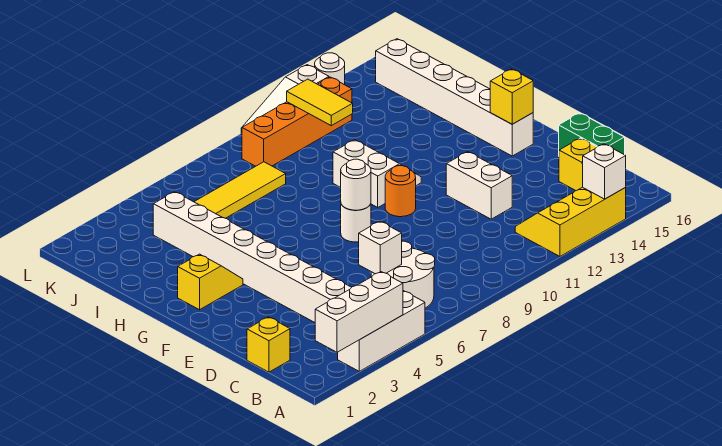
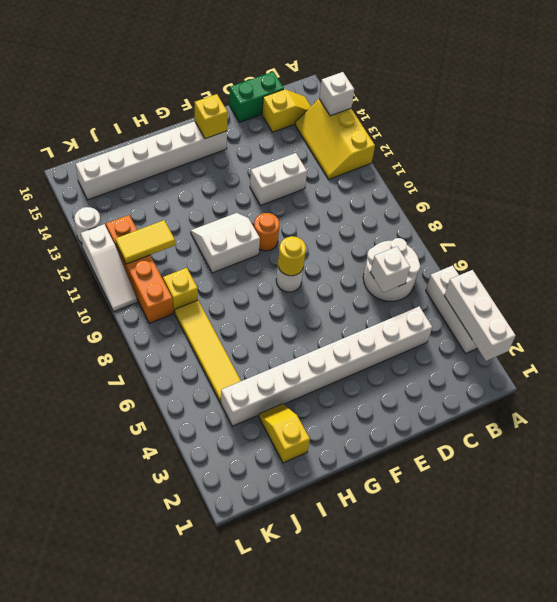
yellow 1x1 brick [247,317,290,372] -> yellow 1x1 brick moved to [163,268,198,313]
white 1x1 round brick [341,159,371,210] -> yellow 1x1 round brick [278,236,306,276]
yellow 1x2 slope [178,254,243,310] -> yellow 1x2 slope moved to [258,404,310,463]

